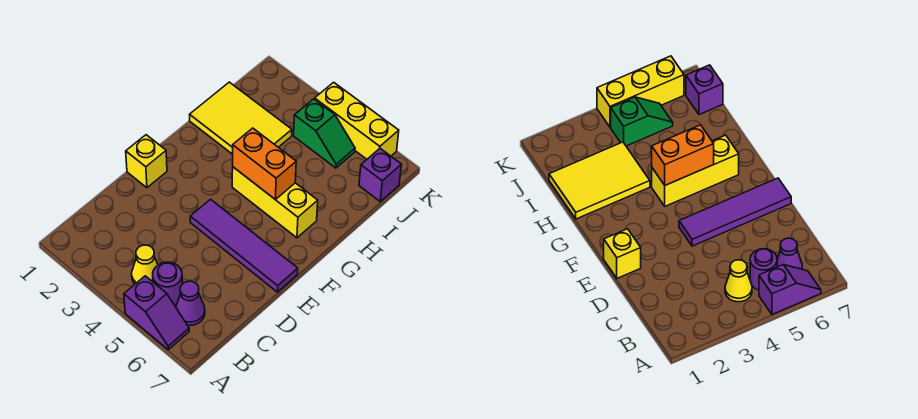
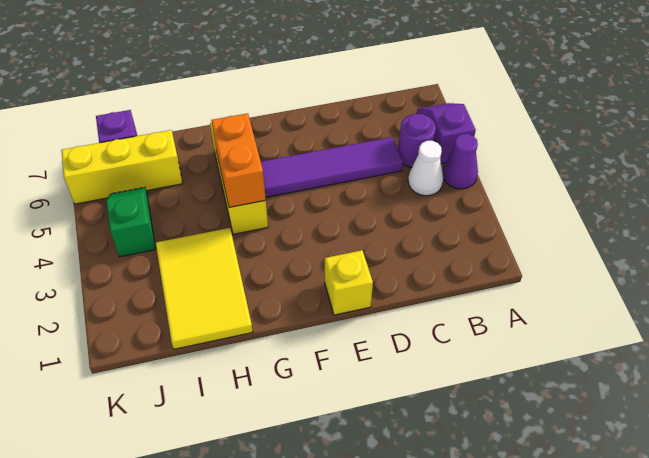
yellow 1x1 cone [132,245,158,284] -> white 1x1 cone [408,141,443,196]
purple 1x1 cone [176,281,205,325] -> purple 1x1 cone moved to [443,134,478,189]
purple 1x4 tile [190,199,298,292] -> purple 1x4 tile turned to [261,137,403,197]
yellow 1x3 brick [315,82,399,159] -> yellow 1x3 brick turned to [61,130,183,204]

